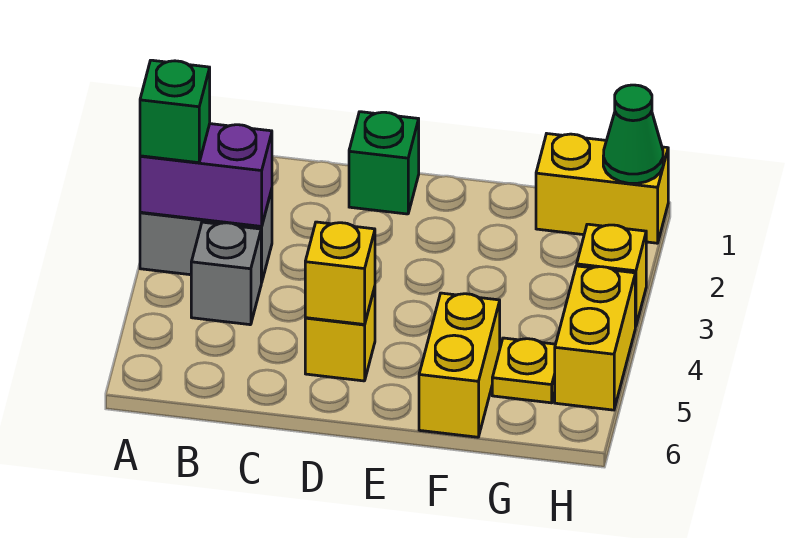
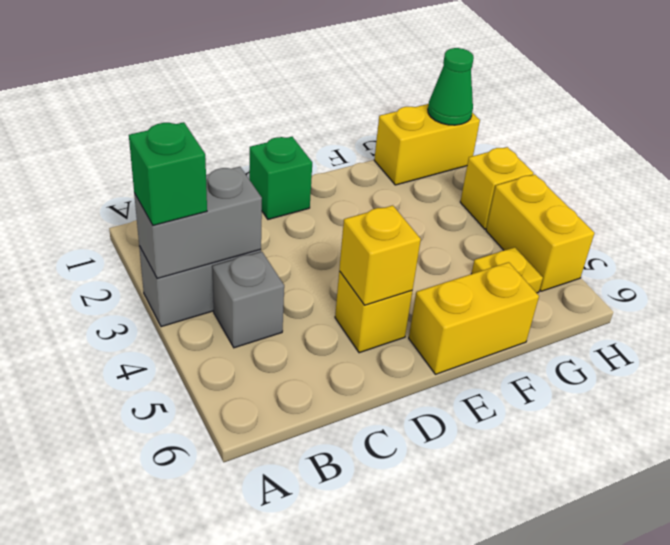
purple 1x2 brick [140,124,272,226] -> grey 1x2 brick [134,167,262,279]
yellow 1x2 brick [419,293,500,437] -> yellow 1x2 brick turned to [409,262,539,374]

